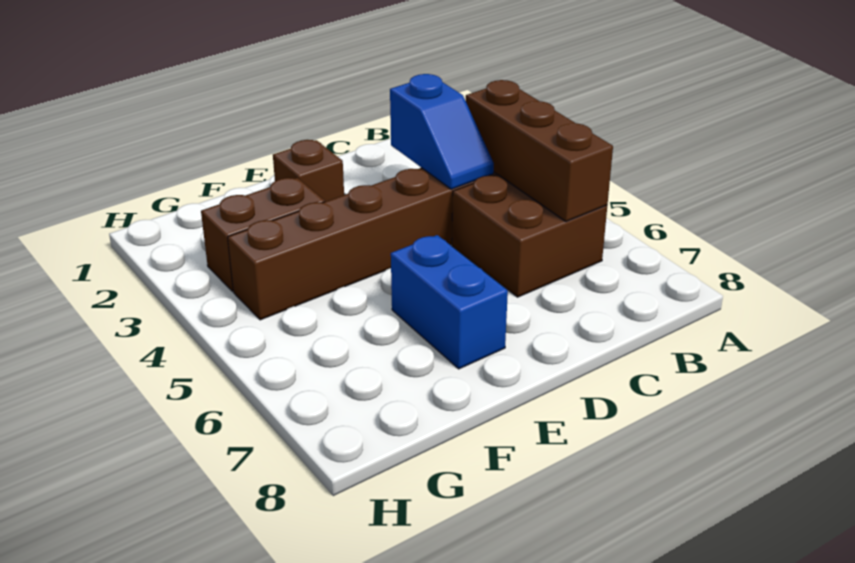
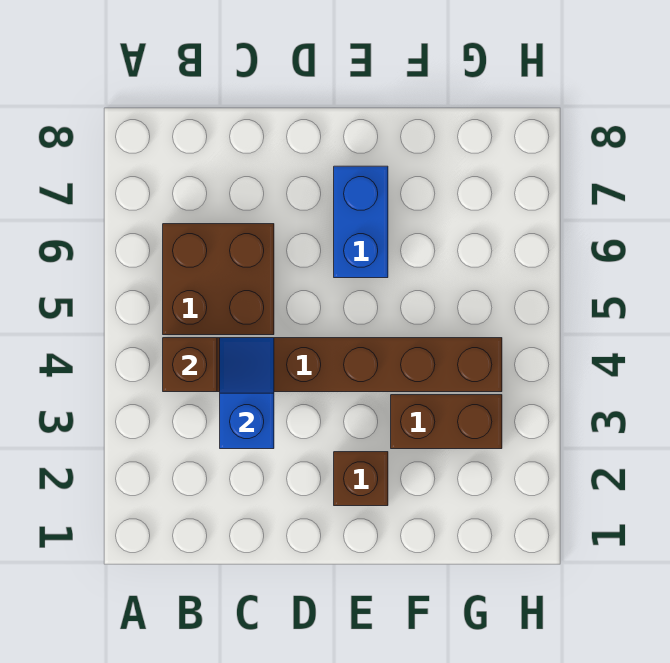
brown 1x3 brick [466,80,613,222] -> brown 1x1 brick [163,338,217,392]

